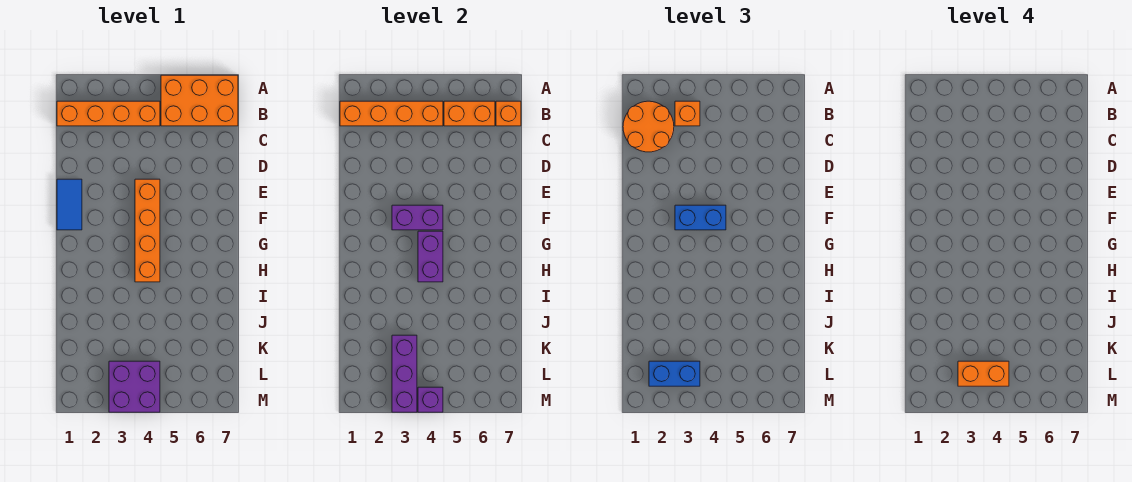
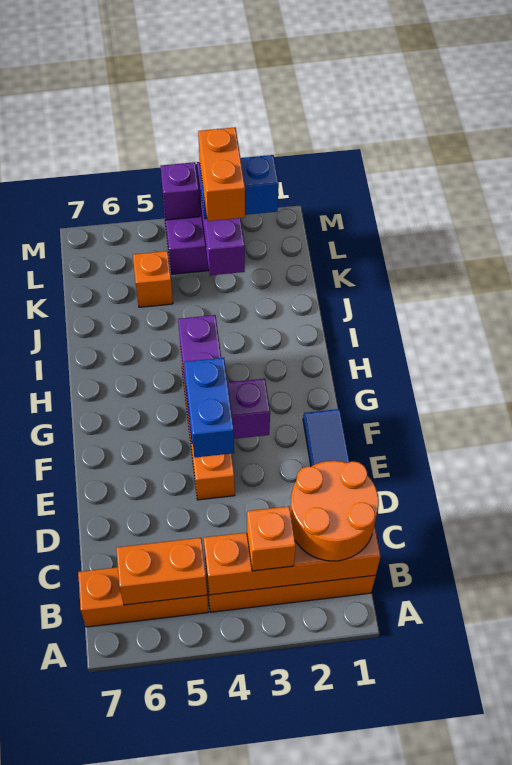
orange 2x3 brick [161,75,238,126] -> orange 1x3 brick [78,567,208,627]
orange 1x1 brick [496,101,521,126] -> orange 1x1 brick moved to [133,251,173,307]
blue 1x2 brick [675,205,726,230] -> blue 1x2 brick turned to [184,358,234,458]
orange 1x2 brick [958,361,1009,386] -> orange 1x2 brick turned to [198,128,245,221]

